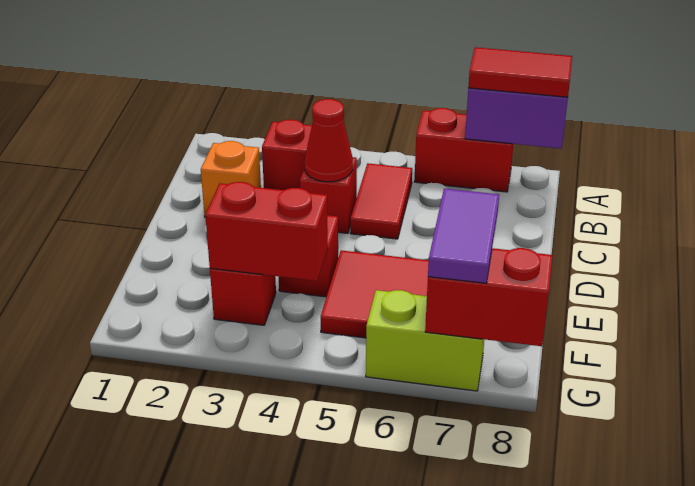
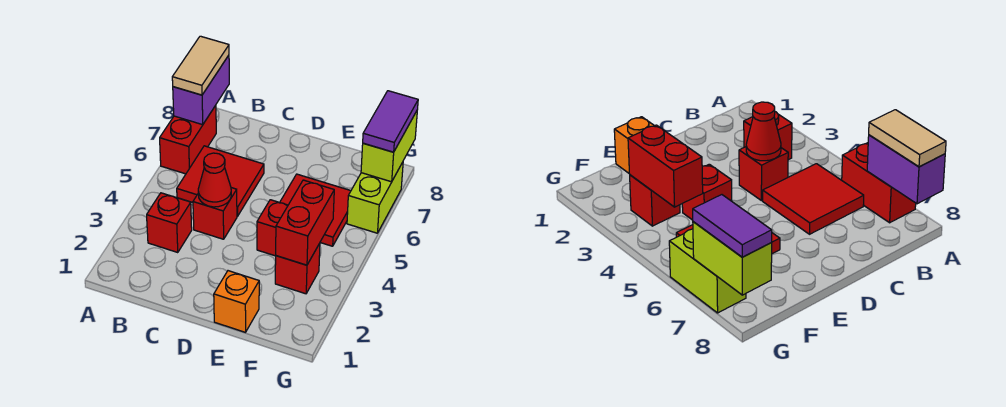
red 1x2 tile [468,47,572,97] -> tan 1x2 tile [172,36,229,95]
red 1x2 tile [350,163,412,239] -> red 2x2 tile [177,146,264,216]
orange 1x1 brick [201,141,261,216] -> orange 1x1 brick moved to [214,271,259,332]
purple 1x2 tile [428,189,499,283] -> purple 1x2 tile turned to [363,91,418,152]
red 1x2 brick [425,248,552,346] -> lime 1x2 brick [361,111,417,182]

